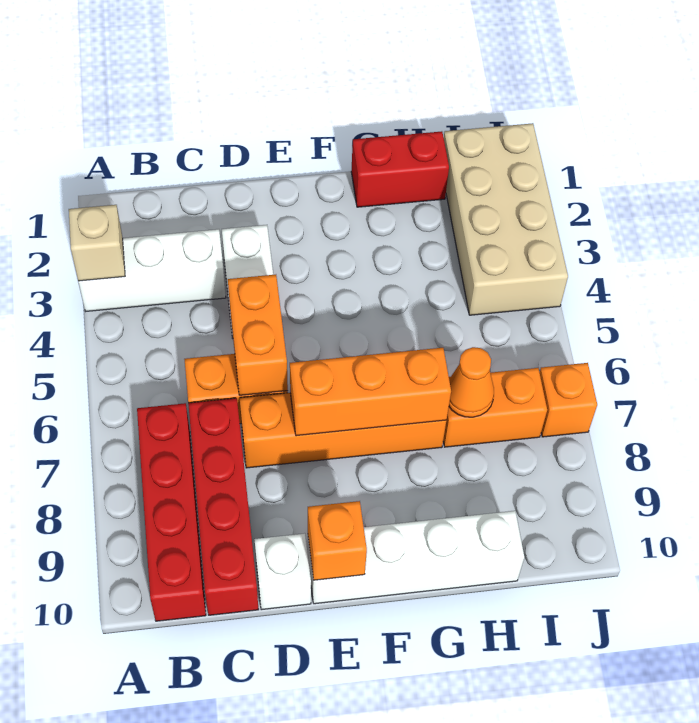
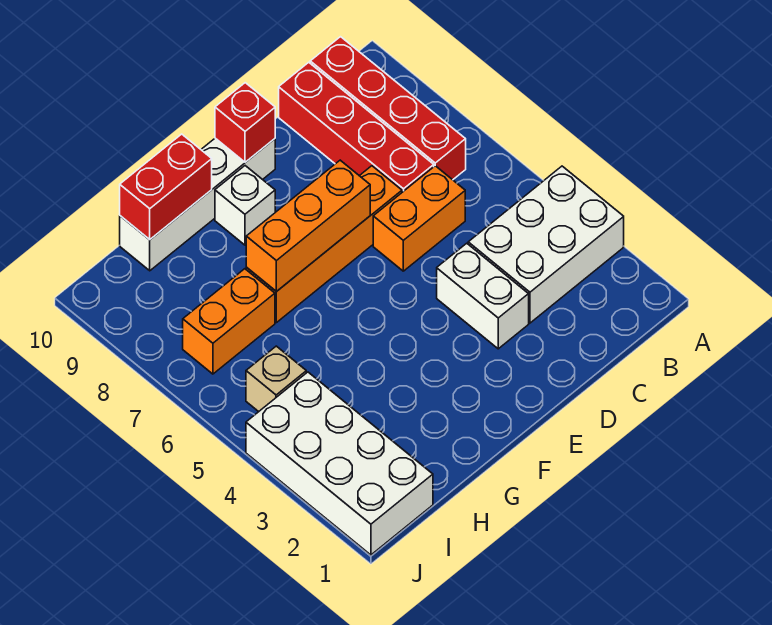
white 1x3 brick [78,229,226,311] -> white 2x3 brick [468,166,624,323]
tan 1x1 brick [69,205,125,281] -> tan 1x1 brick moved to [246,346,306,412]
orange 1x2 brick [228,275,288,395] -> none
white 1x1 brick [254,533,311,610] -> white 1x1 brick moved to [215,166,275,245]
orange 1x1 brick [308,501,367,580] -> red 1x1 brick [215,83,275,162]
red 1x2 brick [351,131,449,207] -> red 1x2 brick moved to [120,134,212,240]
orange 1x1 cone [449,347,494,417] -> none
tan 2x4 brick [444,123,568,315] -> white 2x4 brick [246,372,433,555]
orange 1x1 brick [540,363,597,437] -> none

